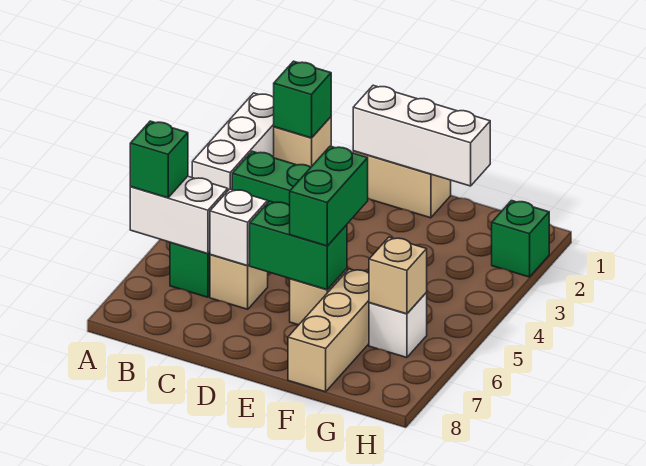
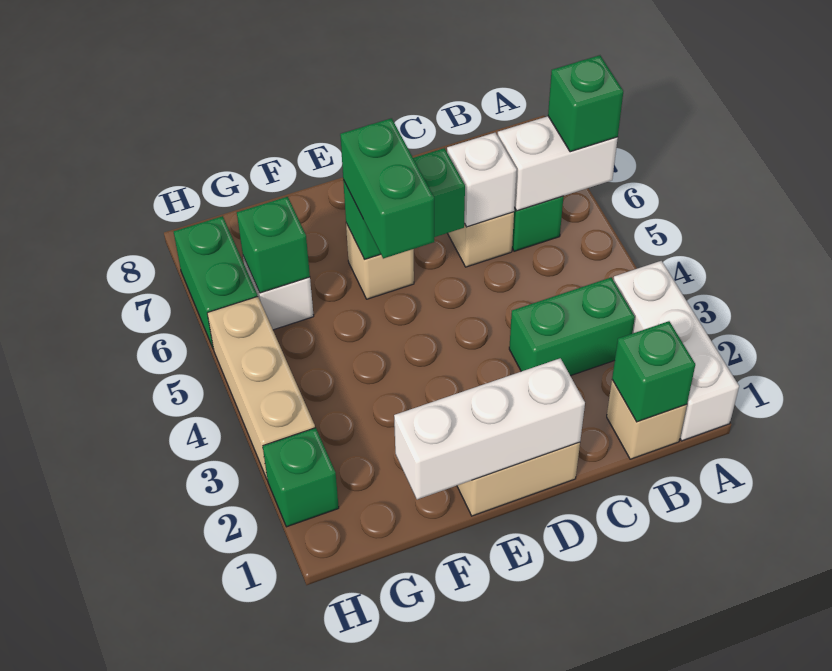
tan 1x3 brick [288,269,369,392] -> tan 1x3 brick moved to [207,296,315,480]
tan 1x1 brick [369,237,427,314] -> green 1x1 brick [237,197,310,293]
none -> green 1x2 brick [174,216,257,348]

